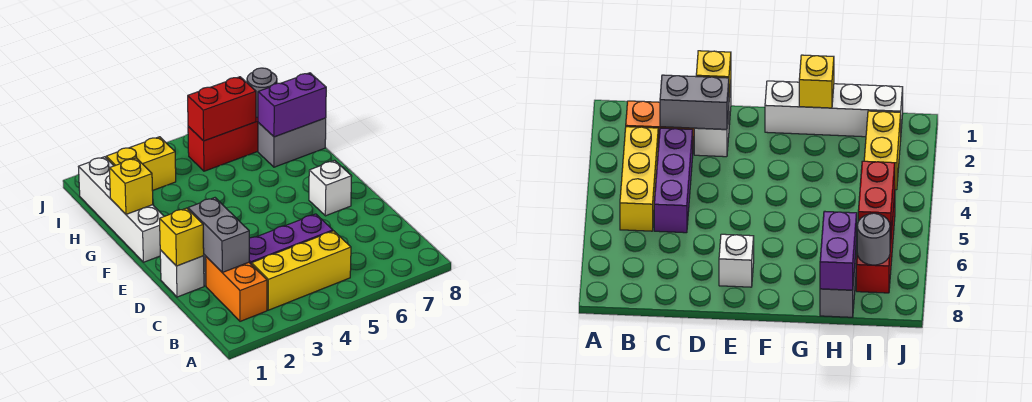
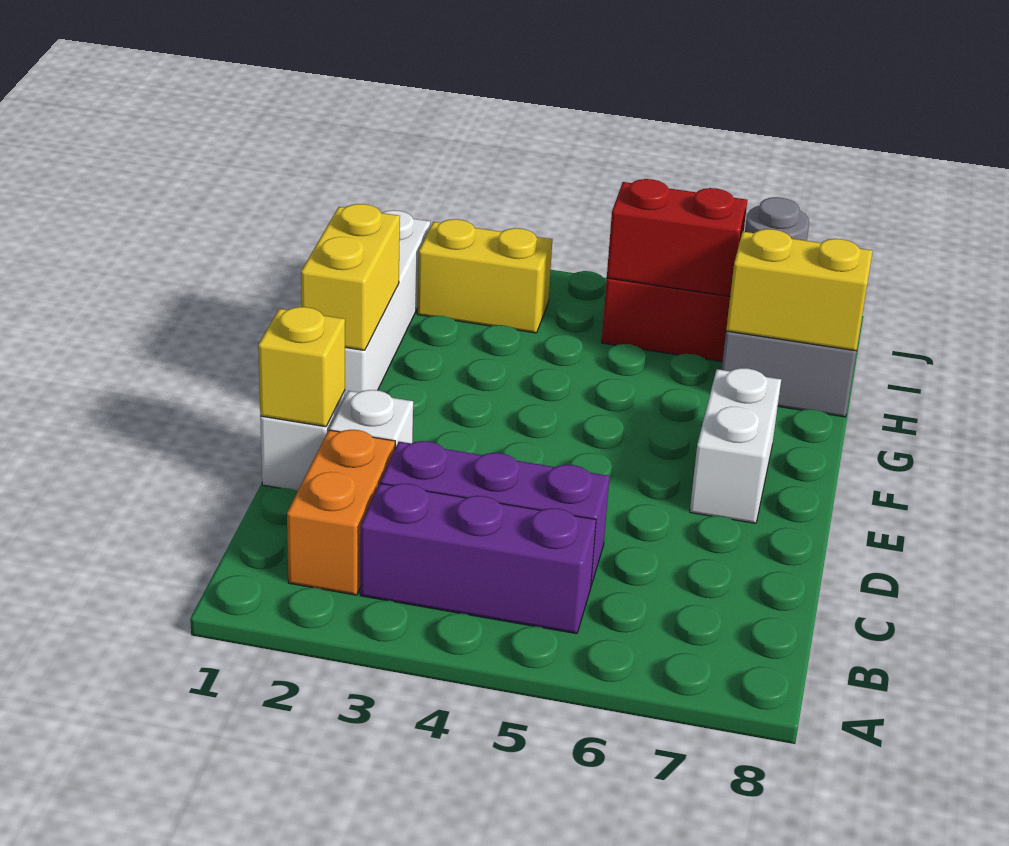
yellow 1x3 brick [252,231,351,310] -> purple 1x3 brick [360,483,596,634]
grey 1x2 brick [188,198,249,272] -> none
white 1x1 brick [309,160,352,216] -> white 1x2 brick [690,368,781,523]
yellow 1x1 brick [109,158,153,214] -> yellow 1x2 brick [301,204,400,350]
purple 1x2 brick [258,73,326,137] -> yellow 1x2 brick [726,229,873,351]

